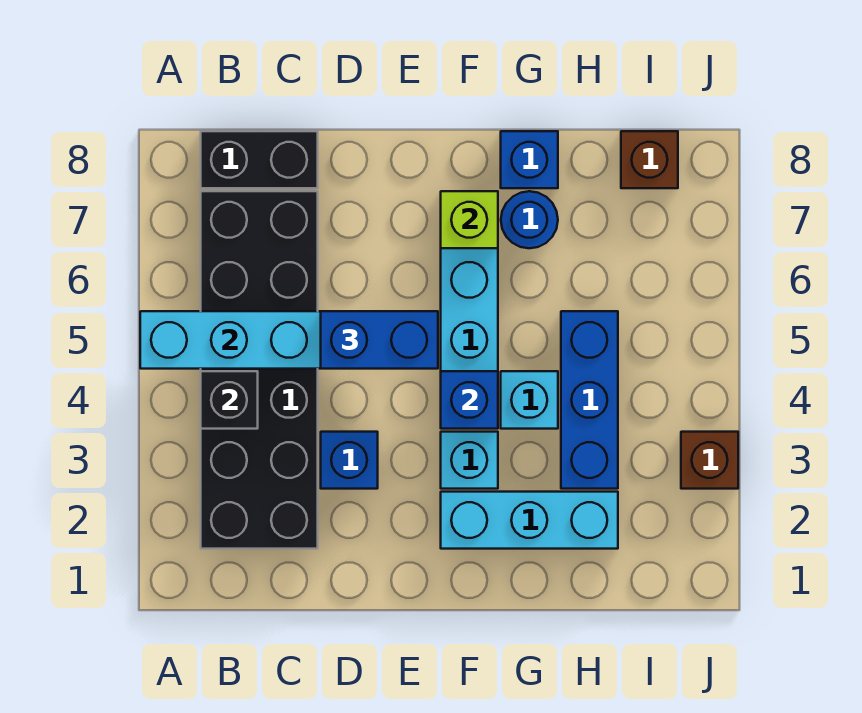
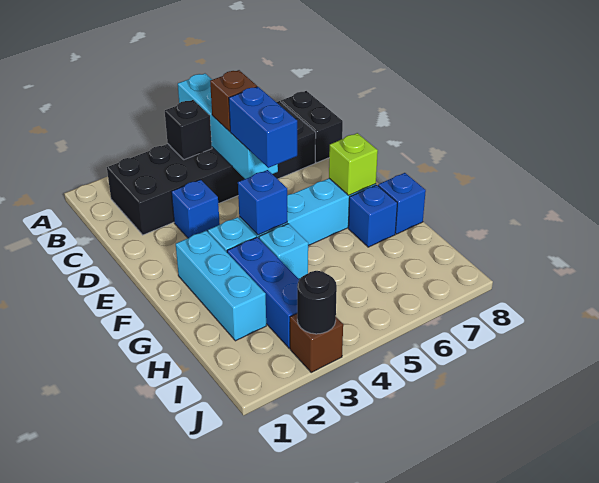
blue 1x1 round brick [501,191,558,248] -> blue 1x1 brick [348,185,397,247]
blue 1x3 brick [561,311,618,489] -> blue 1x3 brick turned to [227,237,299,348]
brown 1x1 brick [621,131,678,188] -> brown 1x1 brick moved to [210,70,257,132]
none -> black 1x1 round brick [297,271,337,334]

